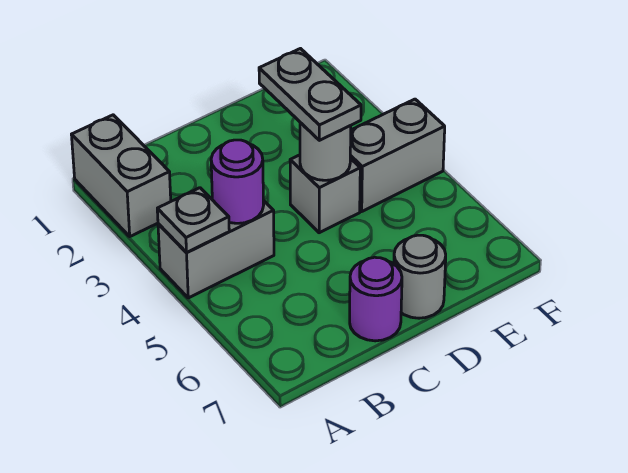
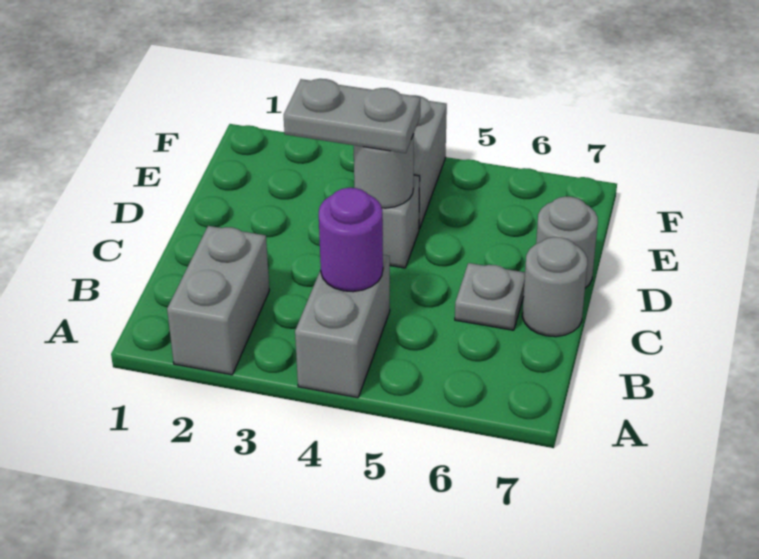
grey 1x2 brick [71,115,171,236] -> grey 1x2 brick turned to [167,226,270,375]
grey 1x1 plate [157,188,229,252] -> grey 1x1 plate moved to [455,263,525,330]
purple 1x1 round brick [350,257,402,341] -> grey 1x1 round brick [522,237,587,337]

